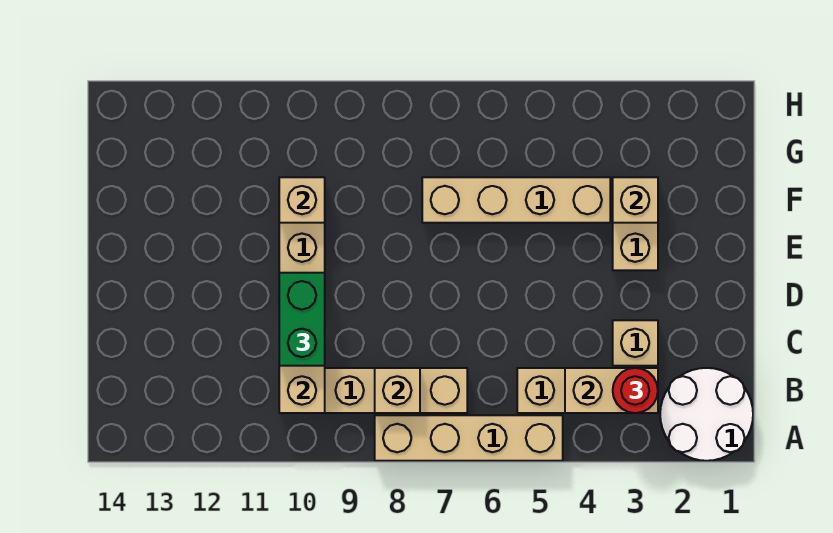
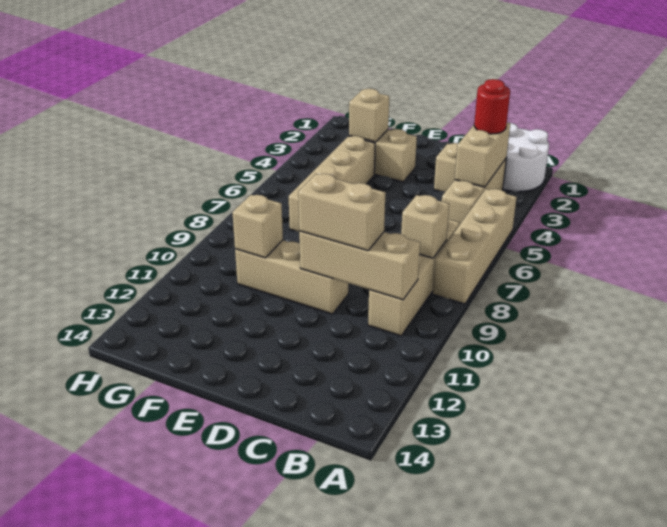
green 1x2 brick [279,273,325,366] -> tan 1x2 brick [298,174,386,251]

